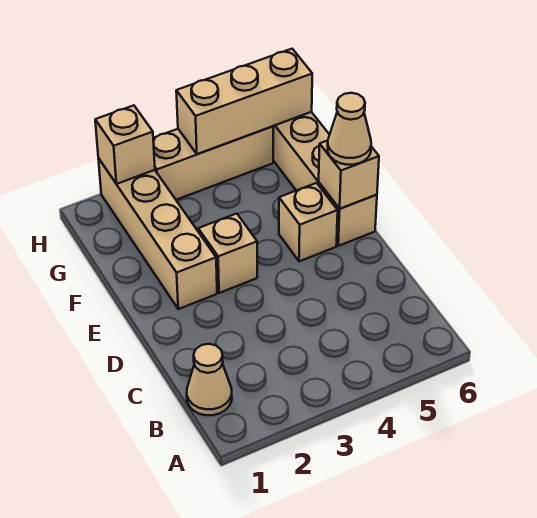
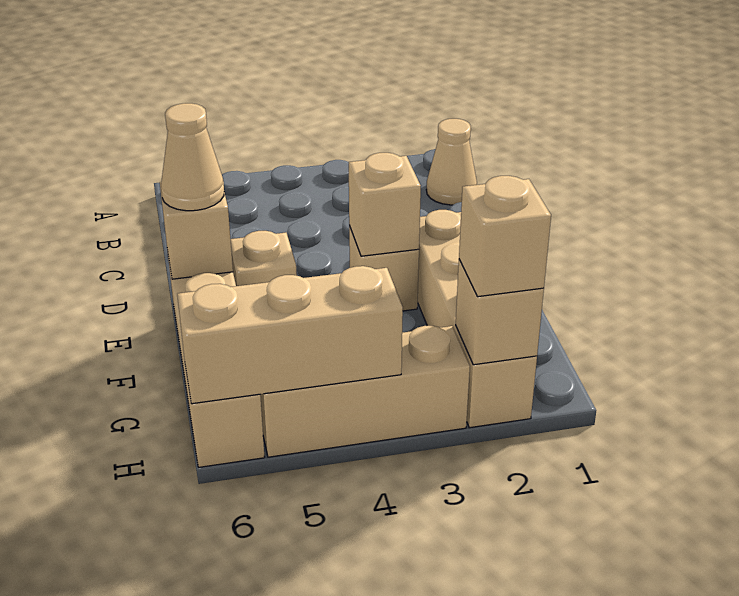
none -> tan 1x1 brick [349,153,421,256]
none -> tan 1x1 brick [459,176,551,297]

